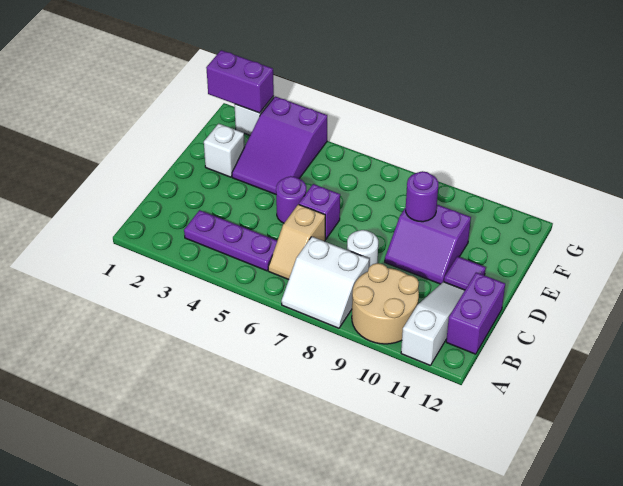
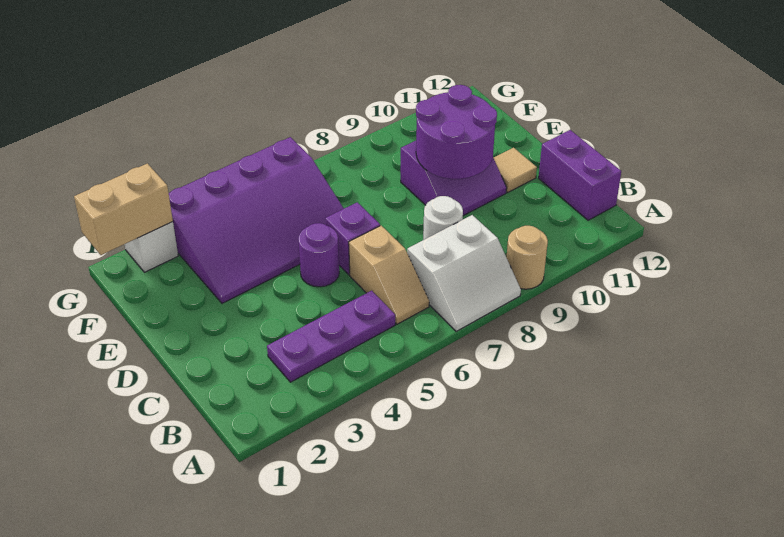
tan 2x2 round brick [352,263,419,344] -> tan 1x1 round brick [506,226,548,289]
white 1x3 slope [401,282,465,365] -> none
purple 1x1 tile [444,256,486,290] -> tan 1x1 tile [494,148,537,192]
white 1x1 brick [204,124,245,177] -> none
purple 2x3 slope [232,96,327,194] -> purple 3x4 slope [169,137,344,303]
purple 1x1 round brick [406,171,438,222] -> purple 2x2 round brick [416,85,497,179]
purple 1x2 brick [206,50,274,113] -> tan 1x2 brick [74,163,173,255]

